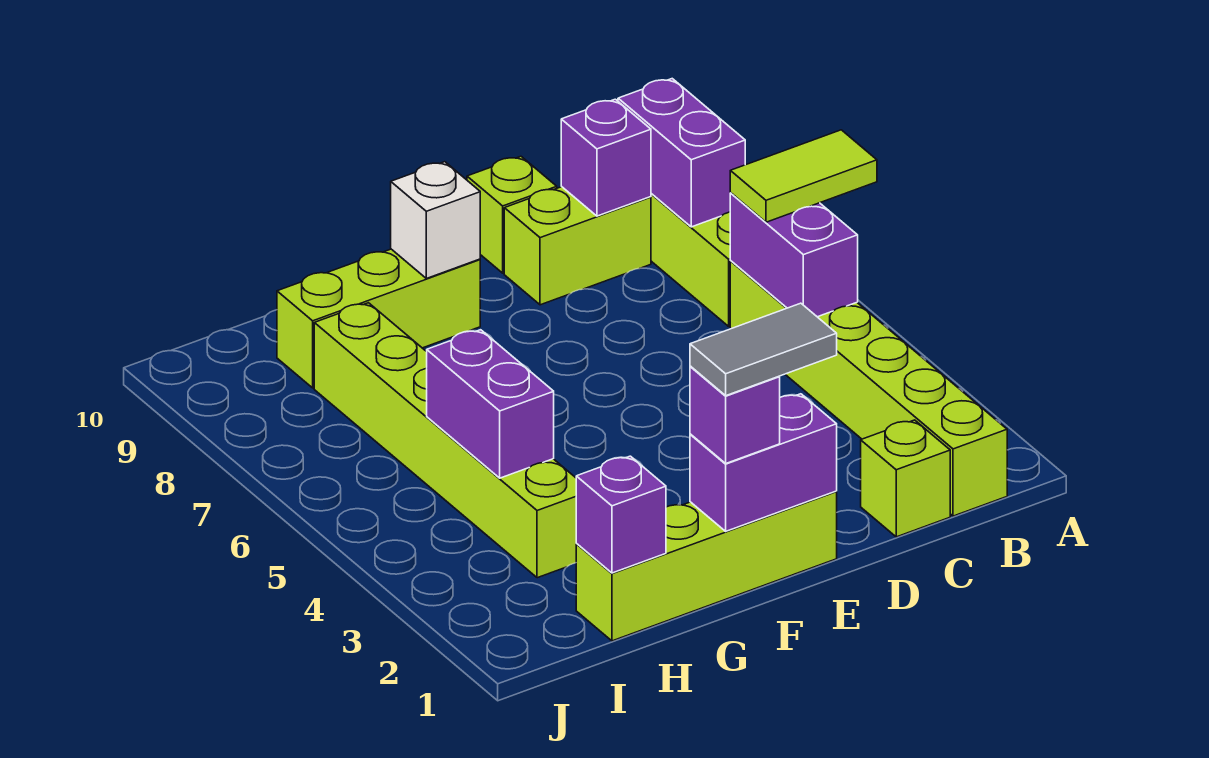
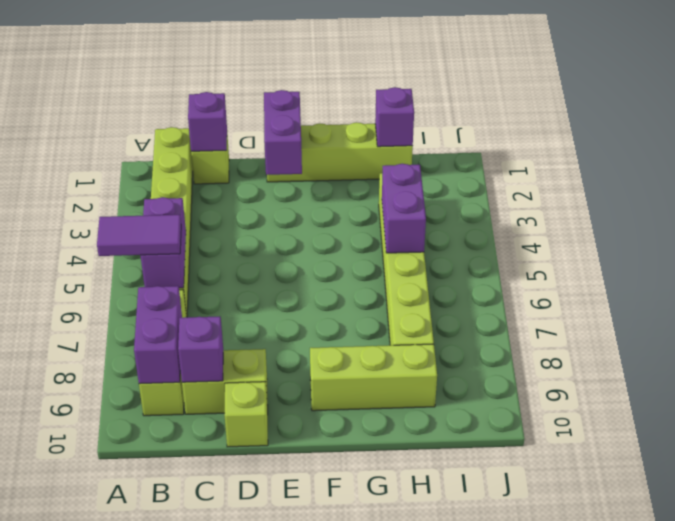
lime 1x2 tile [730,130,877,222] -> purple 1x2 tile [97,215,181,256]
purple 1x2 brick [690,394,837,531] -> purple 1x2 brick turned to [264,90,302,175]
grey 1x2 tile [690,303,837,396] -> none
purple 1x1 brick [690,366,780,463] -> purple 1x1 brick moved to [188,92,227,151]
white 1x1 brick [391,162,480,279] -> none

